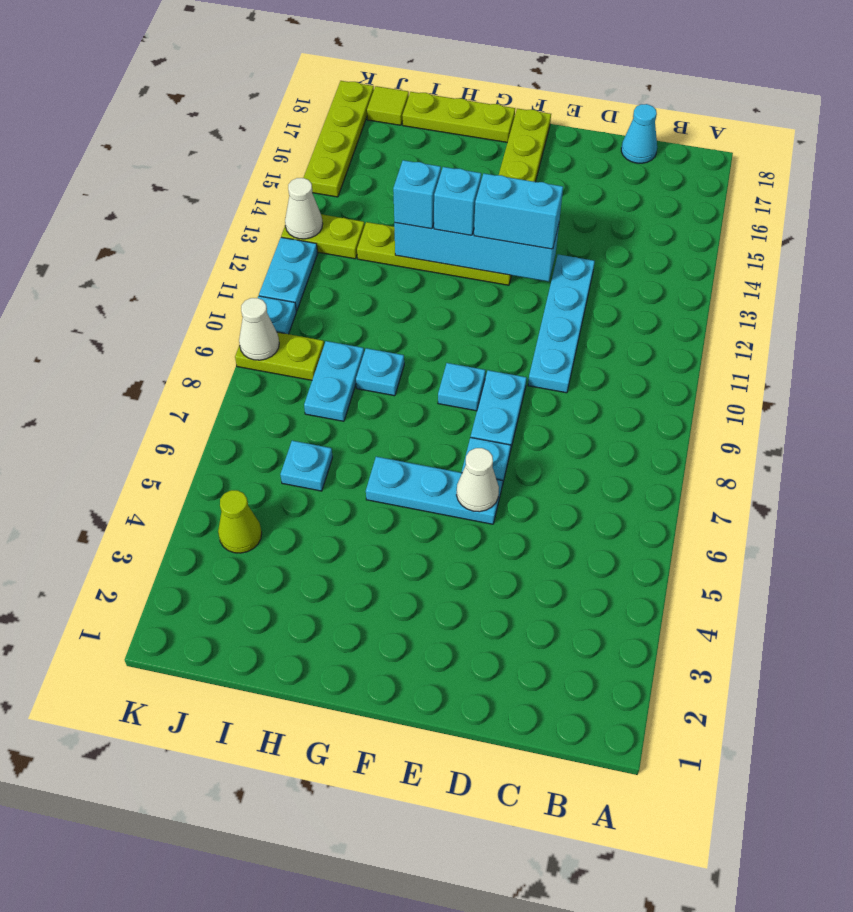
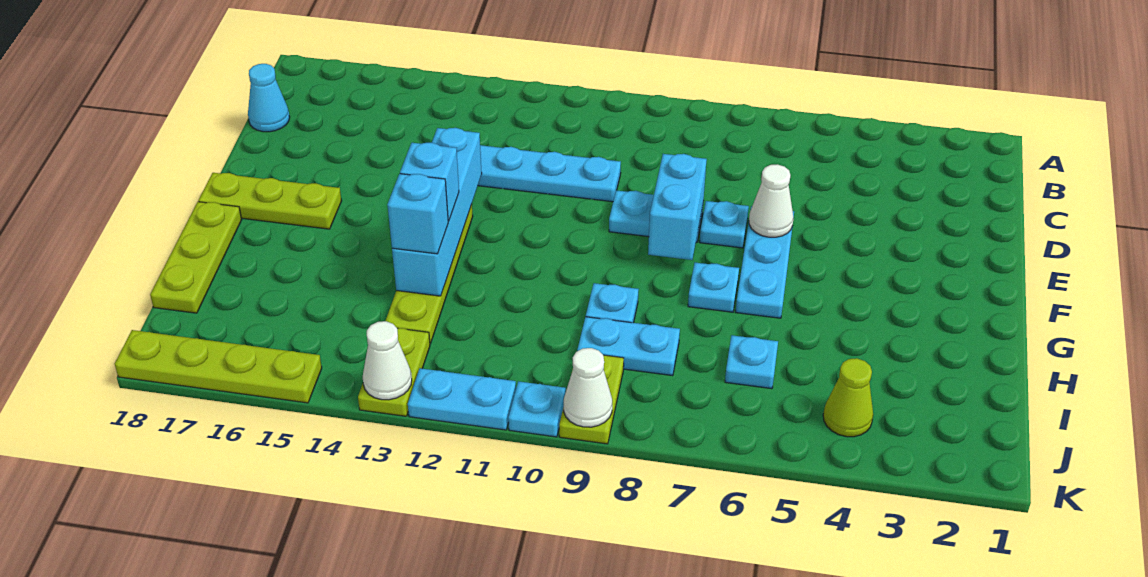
cyan 1x2 brick [474,174,563,249] -> cyan 1x2 brick moved to [648,154,707,260]
cyan 1x1 plate [438,363,485,411] -> cyan 1x1 plate moved to [688,263,739,312]
lime 1x1 tile [367,86,409,125] -> none

